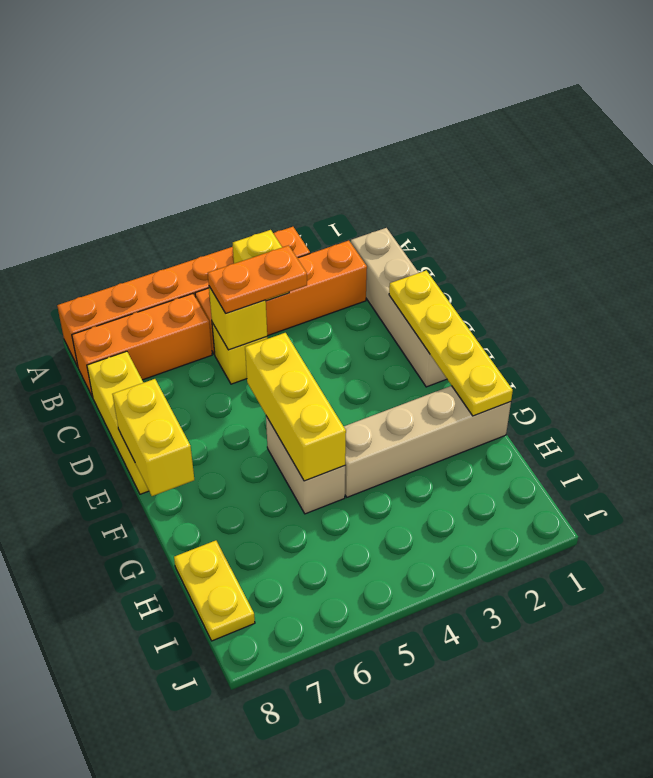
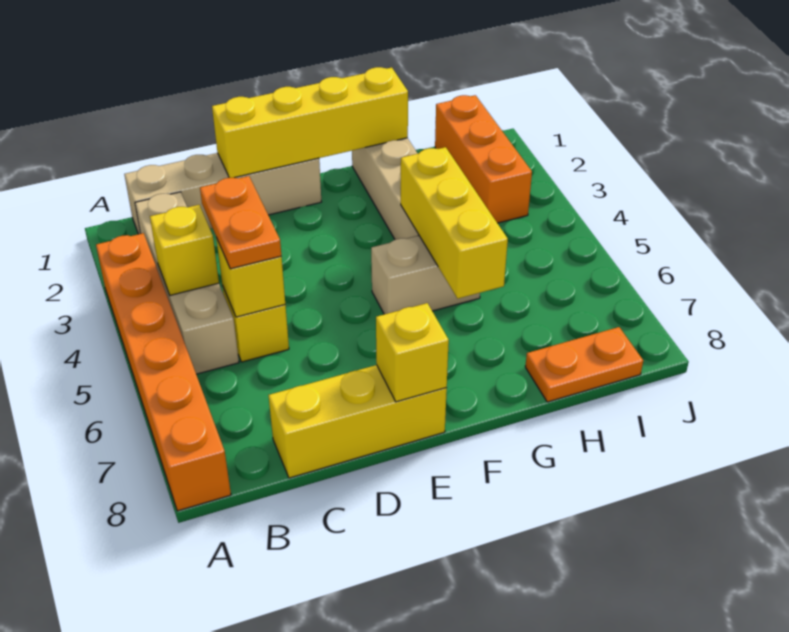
orange 1x4 brick [195,241,367,354] -> tan 1x4 brick [135,192,239,374]
orange 1x3 brick [72,294,212,397] -> orange 1x3 brick moved to [435,95,532,223]
yellow 1x4 plate [389,270,513,416] -> yellow 1x4 brick [212,67,408,178]
yellow 1x3 brick [245,333,346,481] -> yellow 1x3 brick turned to [401,147,508,299]
yellow 1x2 brick [113,379,194,496] -> yellow 1x1 brick [376,303,449,402]
yellow 1x2 plate [174,540,255,641] -> orange 1x2 plate [525,327,643,402]

